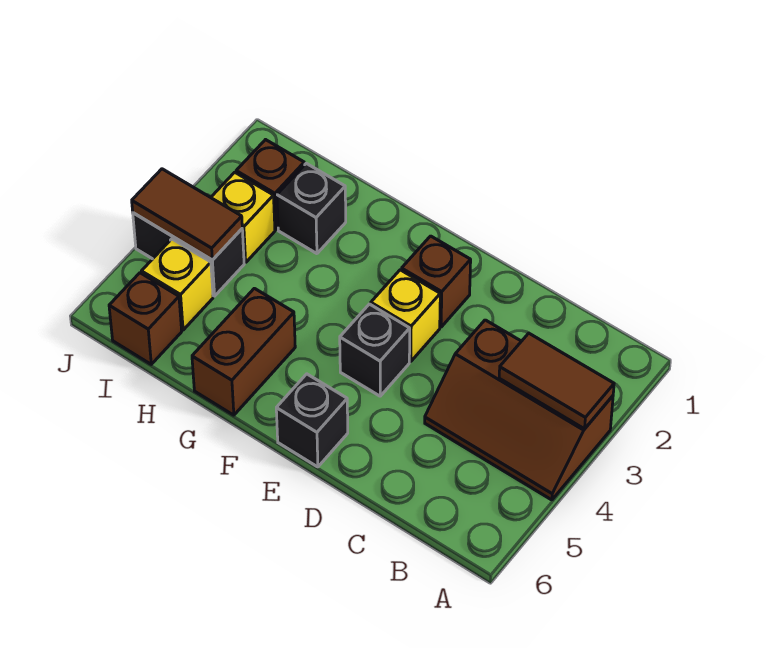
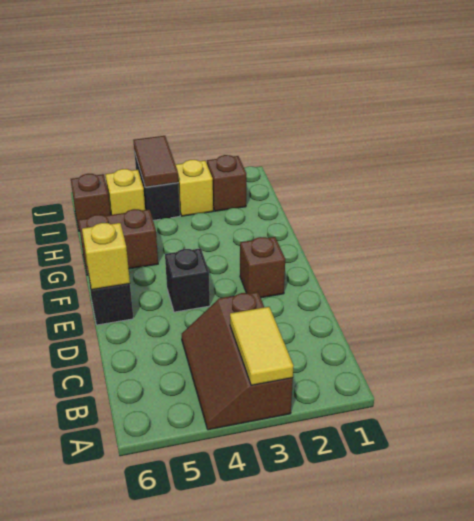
brown 1x2 tile [499,333,614,429] -> yellow 1x2 tile [230,307,293,385]
yellow 1x1 brick [371,270,440,362] -> yellow 1x1 brick moved to [82,223,130,290]
black 1x1 brick [277,163,346,254] -> none

